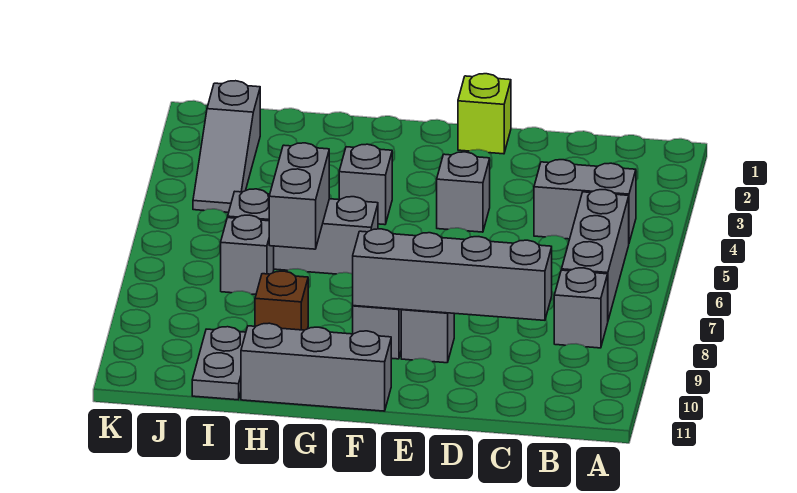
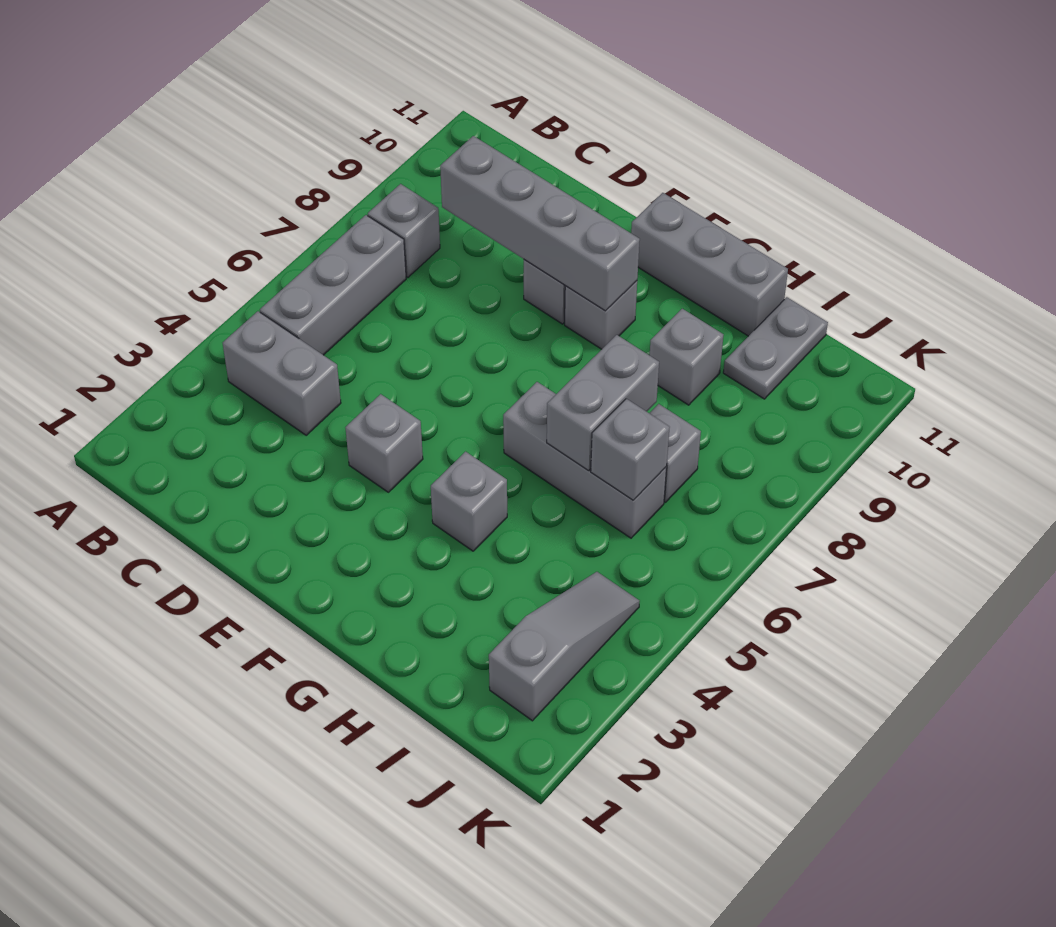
lime 1x1 brick [458,74,511,154] -> none
brown 1x1 brick [255,271,308,330] -> grey 1x1 brick [650,309,723,405]
none -> grey 1x1 brick [591,399,670,500]

